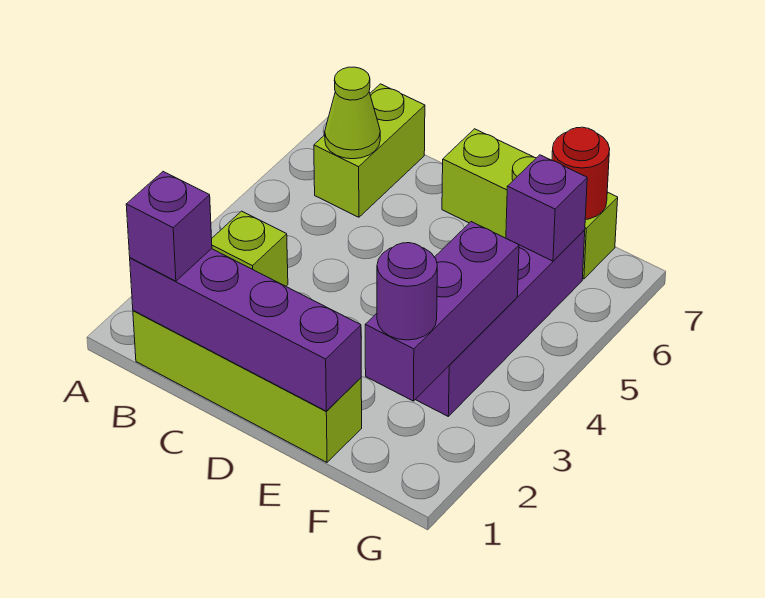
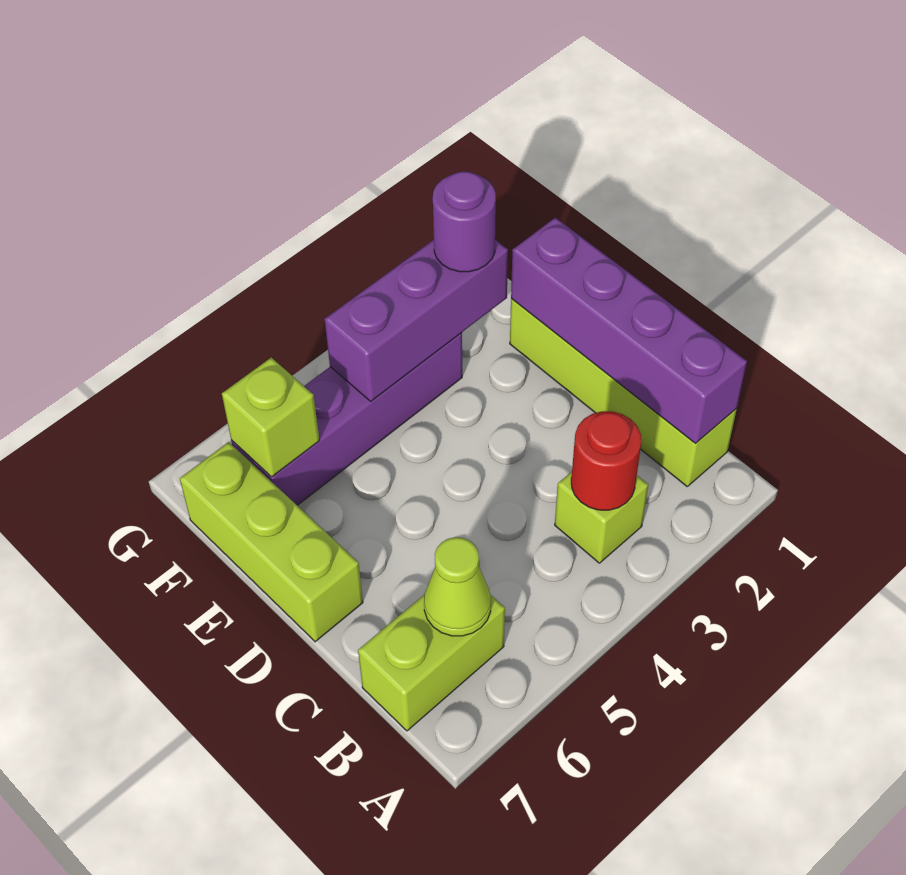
purple 1x1 brick [126,172,212,281] -> none
purple 1x1 brick [506,155,587,261] -> lime 1x1 brick [222,357,319,477]
red 1x1 round brick [552,127,610,220] -> red 1x1 round brick moved to [571,411,641,510]

